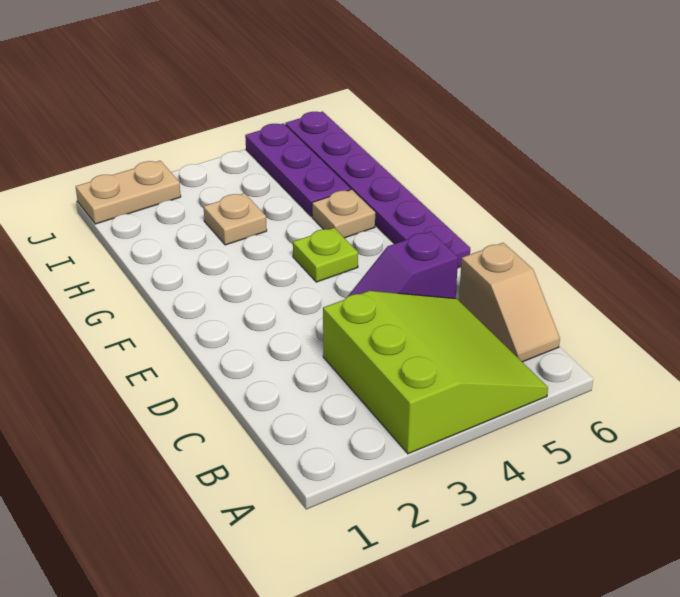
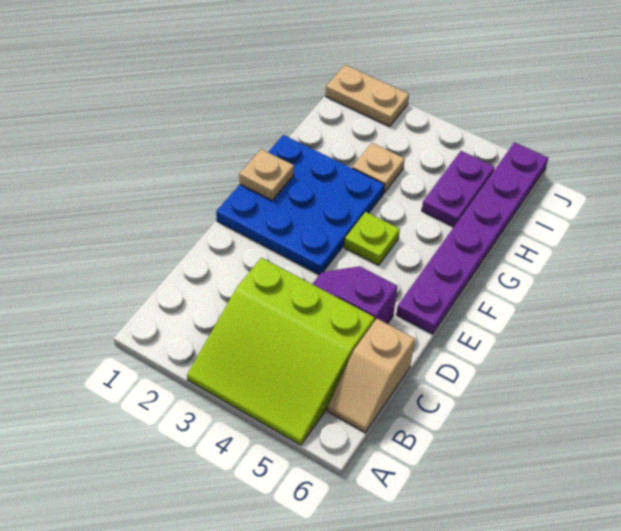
lime 3x3 slope [323,291,548,454] -> lime 3x3 slope turned to [187,258,375,445]
none -> blue 3x3 plate [216,135,385,275]
tan 1x1 plate [312,189,375,238] -> tan 1x1 plate moved to [239,149,294,200]
purple 1x3 plate [245,123,351,216] -> purple 1x2 plate [422,151,495,227]

